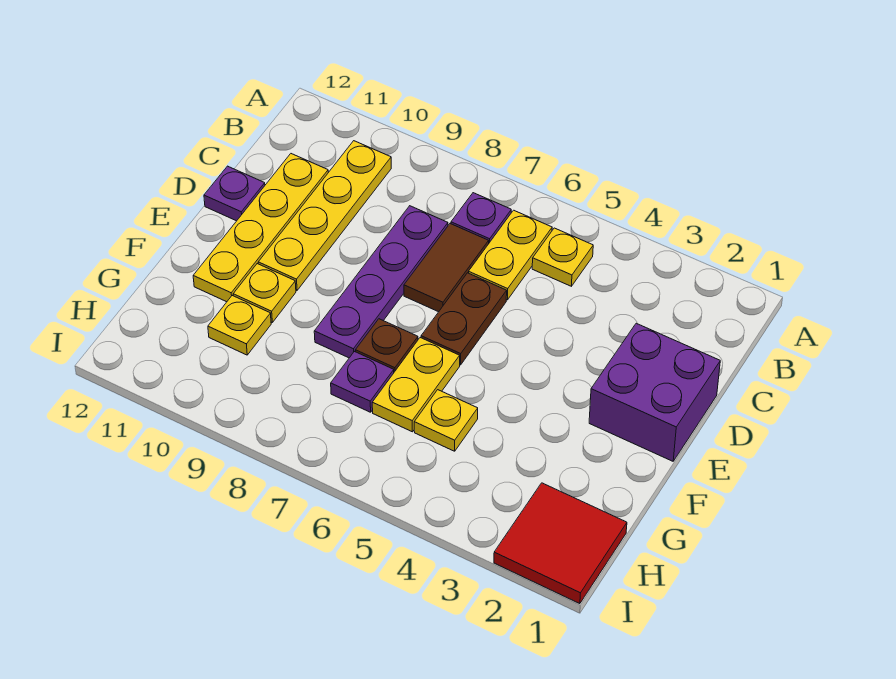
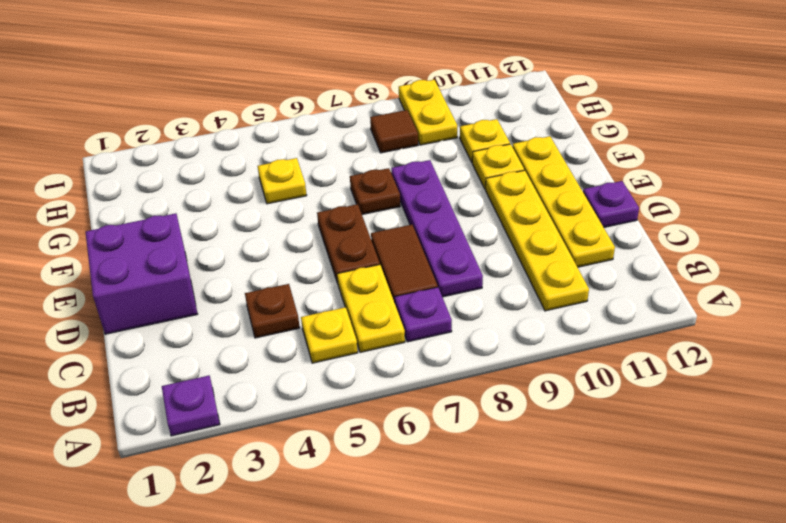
none -> brown 1x1 plate [245,284,300,338]
yellow 1x2 plate [372,338,460,432] -> yellow 1x2 plate moved to [399,80,457,145]
purple 1x1 plate [331,351,394,412] -> purple 1x1 plate moved to [162,376,220,436]
red 2x2 tile [494,483,627,604] -> none
none -> brown 1x1 tile [370,110,418,153]

